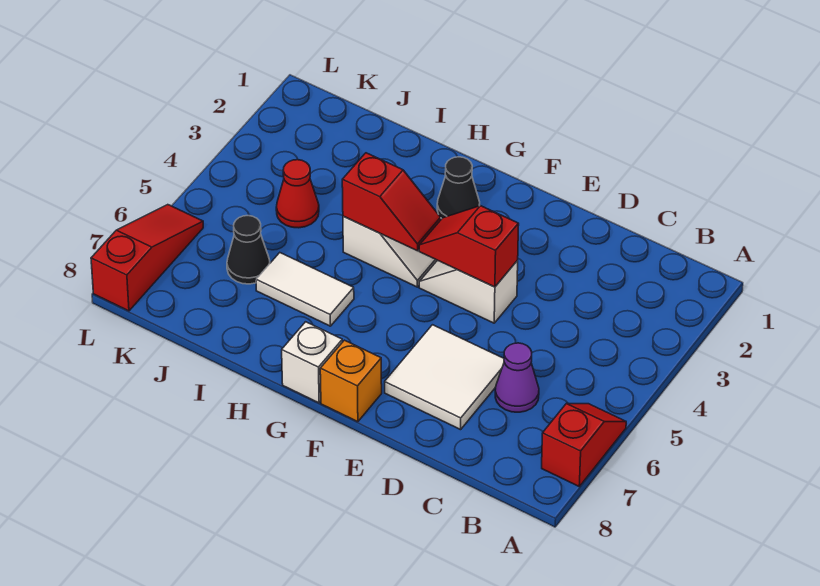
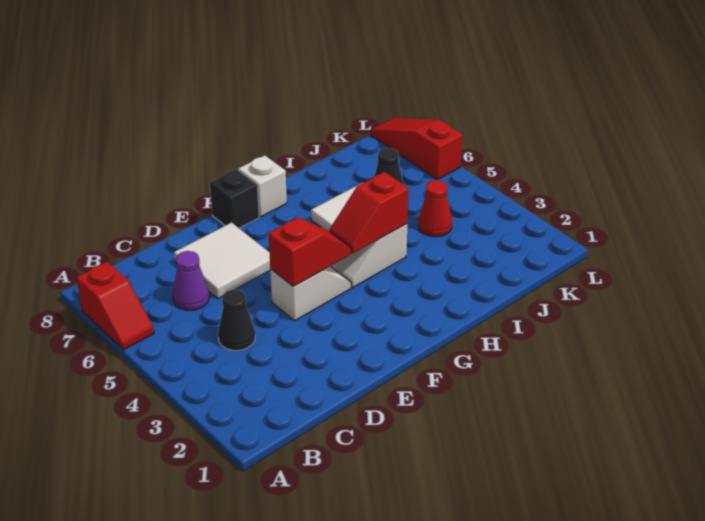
orange 1x1 brick [320,340,382,422] -> black 1x1 brick [210,169,259,228]
black 1x1 cone [437,157,480,219] -> black 1x1 cone moved to [218,290,255,351]
red 1x3 slope [91,205,203,311] -> red 1x3 slope turned to [371,118,463,180]

